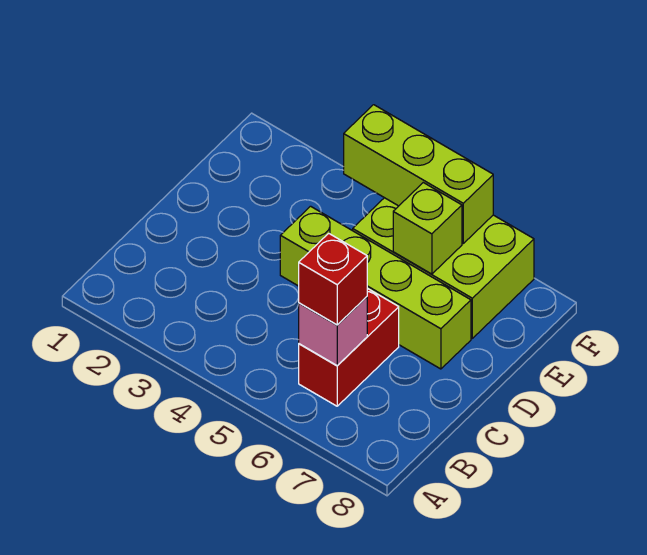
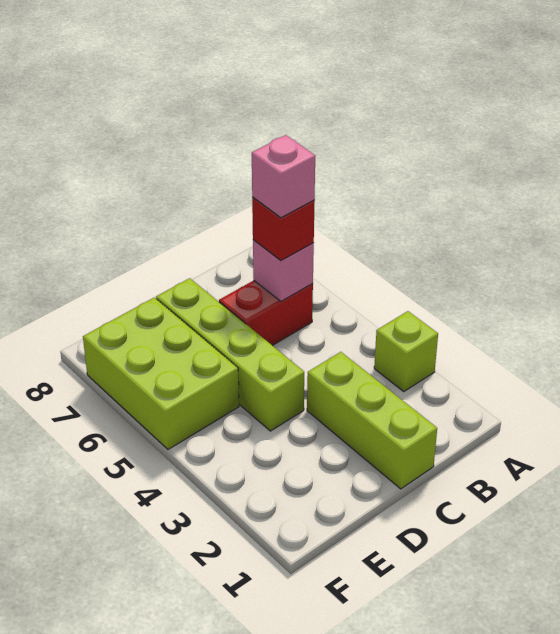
none -> pink 1x1 brick [252,135,315,218]
lime 1x1 brick [393,183,462,274] -> lime 1x1 brick moved to [374,311,438,391]
lime 1x3 brick [344,105,493,243] -> lime 1x3 brick moved to [307,352,437,489]

